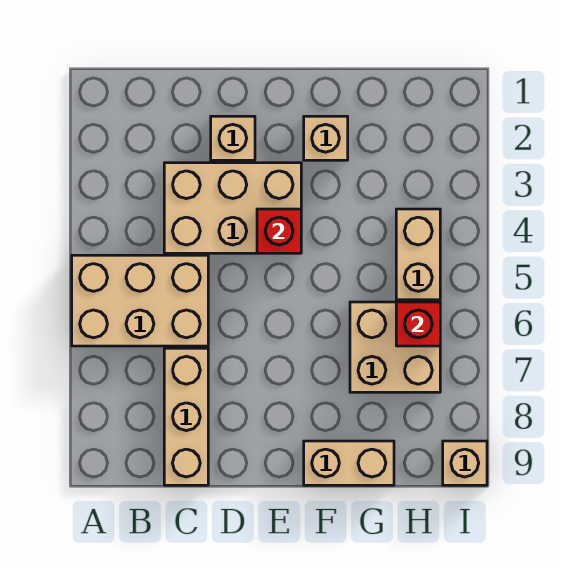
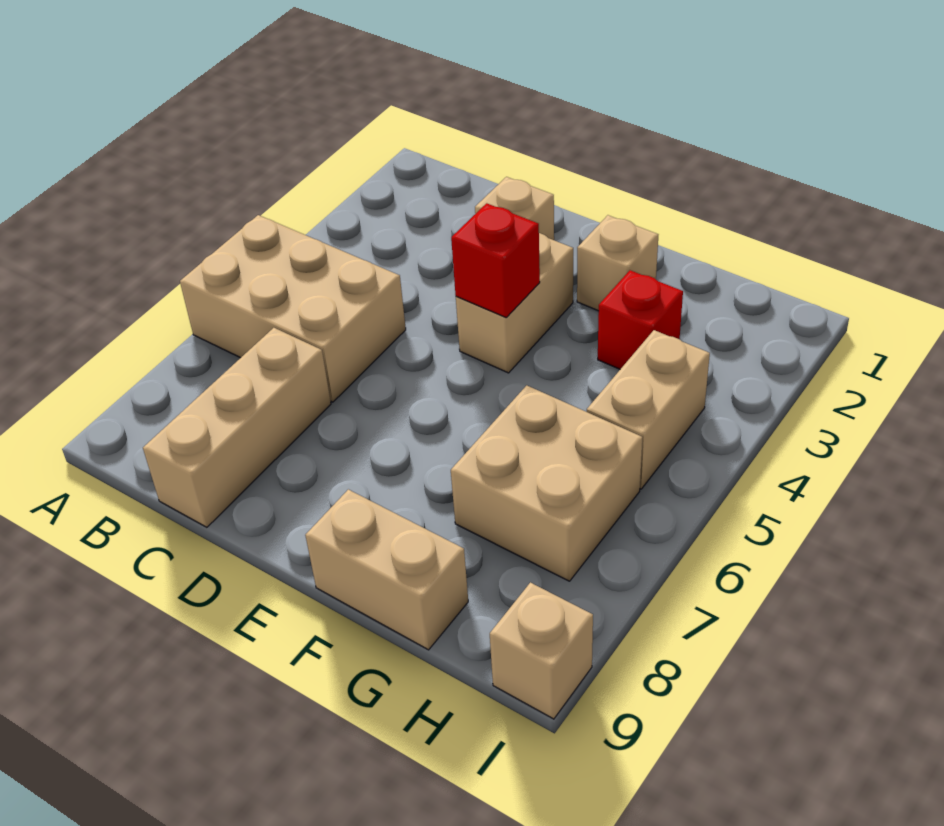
tan 2x3 brick [164,163,301,253] -> tan 1x2 brick [456,233,573,373]
red 1x1 brick [396,302,440,346] -> red 1x1 brick moved to [598,270,683,369]

